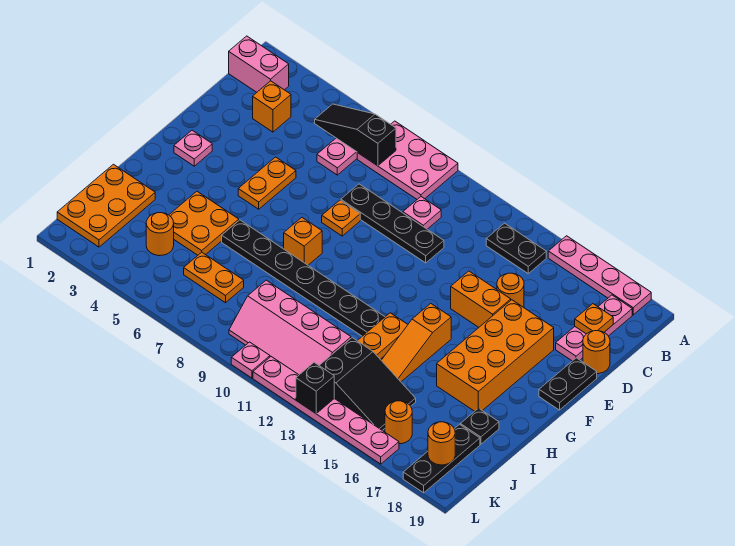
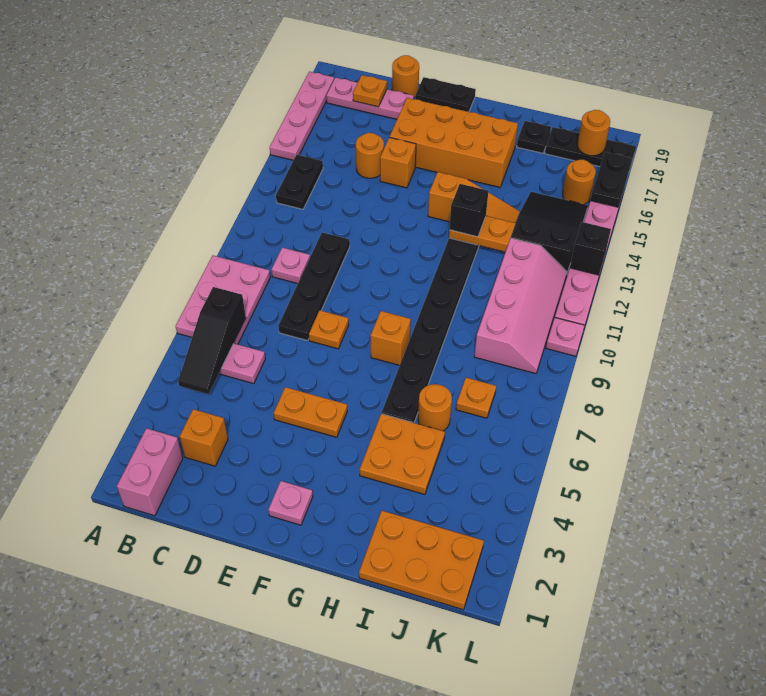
orange 1x2 brick [451,271,511,327] -> orange 1x1 brick [380,137,416,188]
none -> black 1x1 brick [450,184,488,237]
orange 1x1 round brick [146,213,174,256] -> orange 1x1 round brick moved to [418,384,452,431]
orange 1x2 plate [184,252,244,303] -> orange 1x1 plate [456,378,496,418]
none -> black 1x2 plate [590,152,632,207]

